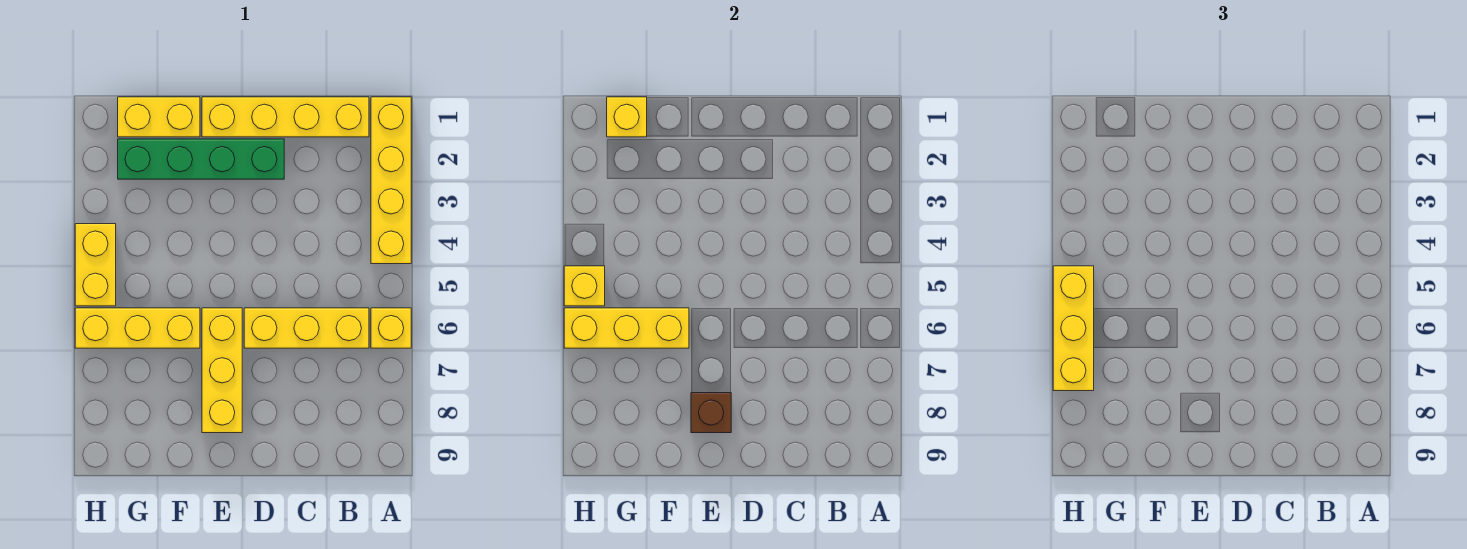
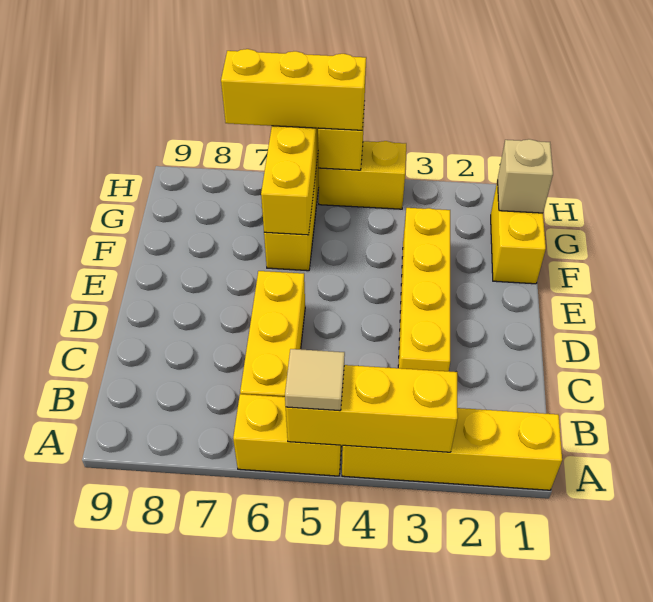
none -> tan 1x1 tile [285,349,345,411]
yellow 1x1 brick [371,308,411,348] -> yellow 1x2 brick [233,394,342,476]
yellow 1x4 brick [202,97,369,137] -> yellow 1x4 brick moved to [398,208,450,371]
green 1x4 brick [118,139,284,179] -> none
yellow 1x3 brick [202,308,242,433] -> yellow 1x3 brick moved to [286,365,458,452]
brown 1x1 brick [691,393,731,433] -> none
yellow 1x1 brick [607,97,647,137] -> tan 1x1 brick [498,139,553,213]

